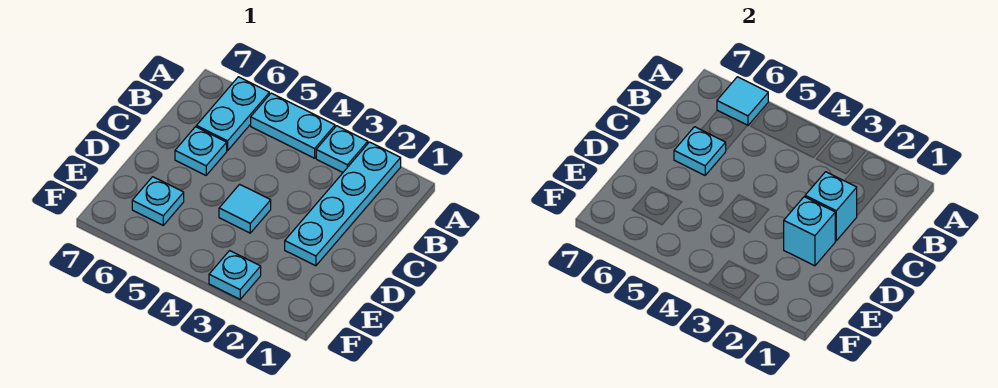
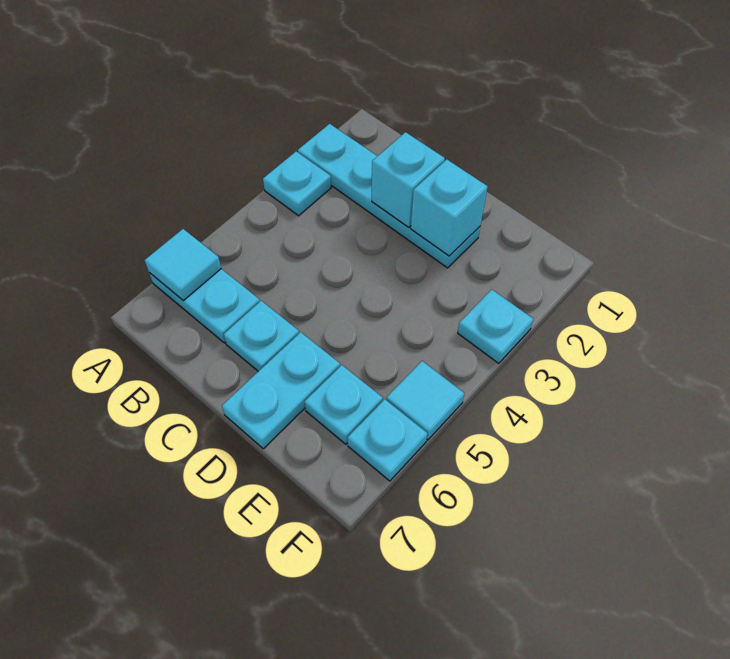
cyan 1x2 plate [251,93,335,158] -> cyan 1x2 plate moved to [222,332,340,449]
cyan 1x1 plate [674,127,726,175] -> cyan 1x1 plate moved to [348,399,427,481]
cyan 1x1 tile [219,184,271,233] -> cyan 1x1 tile moved to [387,361,464,440]

